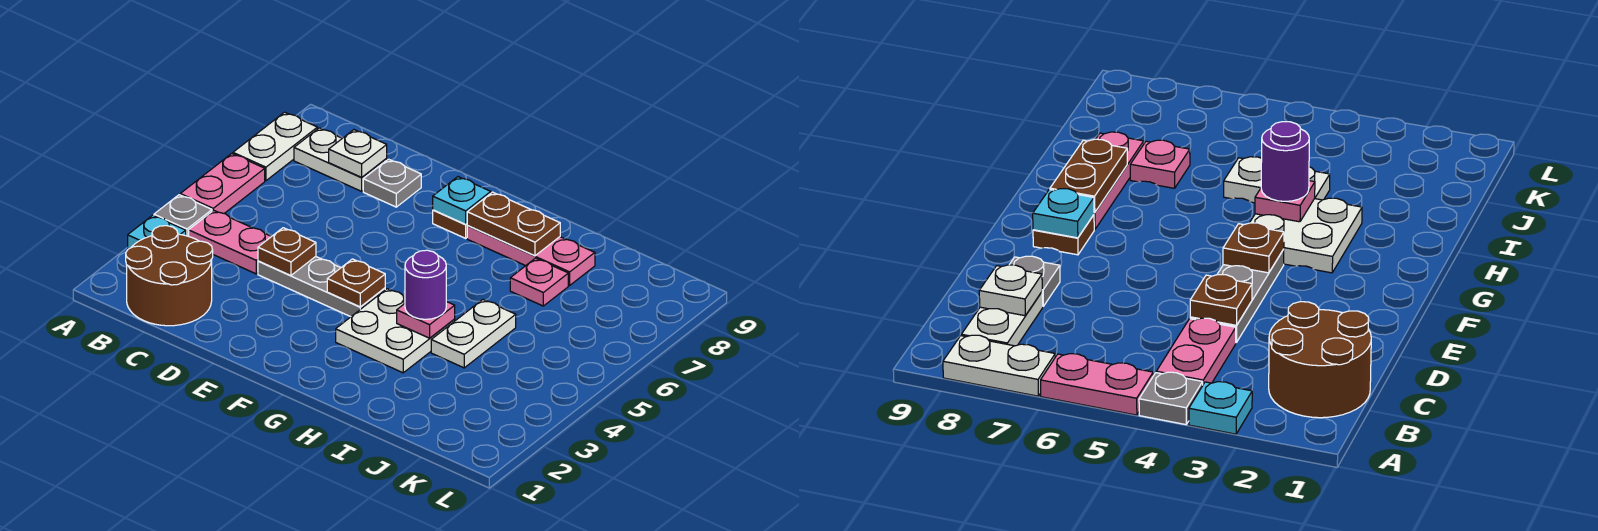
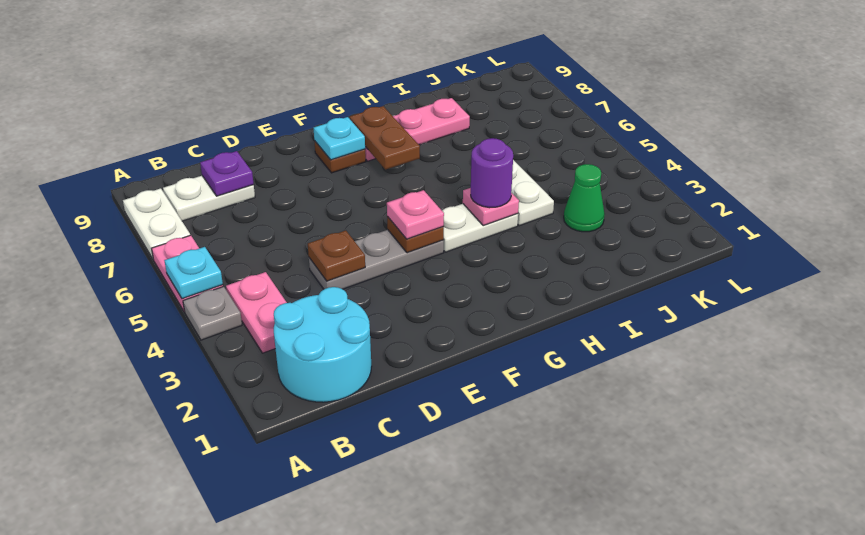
cyan 1x1 plate [128,215,186,249] -> cyan 1x1 plate moved to [164,247,223,299]
brown 2x2 round brick [126,226,213,326] -> cyan 2x2 round brick [274,287,372,402]
pink 1x2 plate [189,210,272,274] -> pink 1x2 plate turned to [226,272,287,353]
white 1x1 plate [329,130,387,178] -> purple 1x1 plate [200,151,254,196]
grey 1x1 plate [363,159,421,207] -> none
white 2x2 plate [336,289,455,373] -> white 1x2 plate [442,204,518,252]
brown 1x2 plate [467,192,560,256] -> brown 1x2 plate turned to [350,106,420,170]
pink 1x1 plate [510,258,568,306] -> pink 1x1 plate moved to [387,190,444,239]
none -> green 1x1 cone [564,164,604,232]

